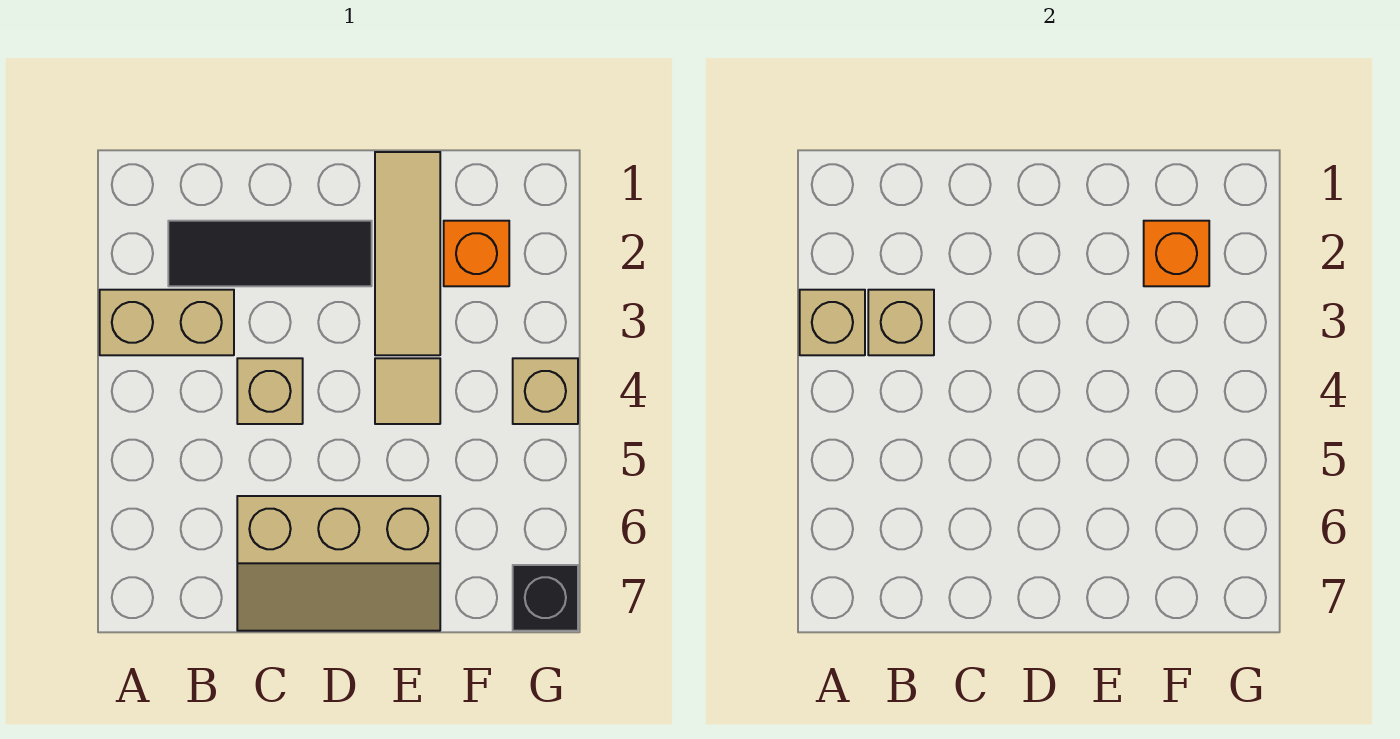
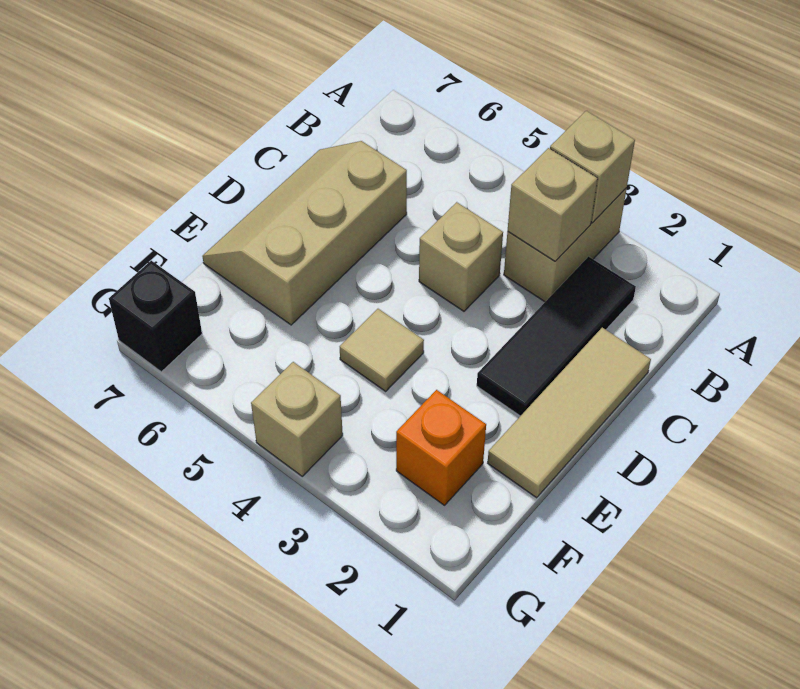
tan 1x3 tile [375,152,440,355] -> tan 1x3 tile turned to [488,328,651,498]
orange 1x1 brick [1144,221,1209,286] -> none

